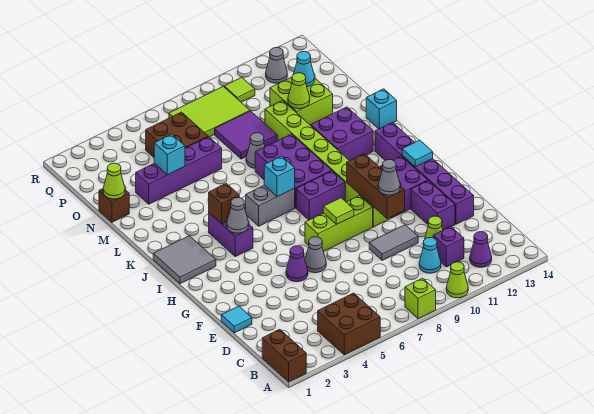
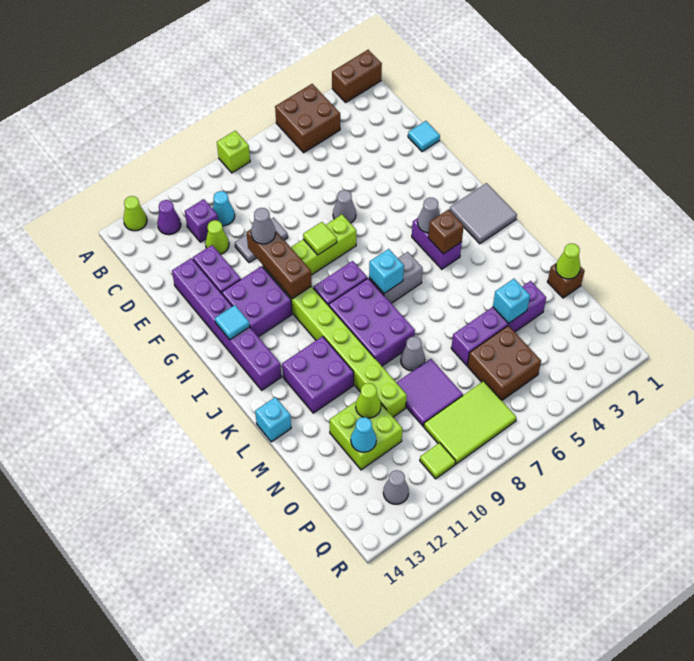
brown 1x2 brick [262,329,306,382] -> brown 1x2 brick turned to [332,50,382,102]
lime 1x1 cone [446,262,468,298] -> lime 1x1 cone moved to [123,196,147,231]
purple 1x1 cone [286,246,308,282] -> none

